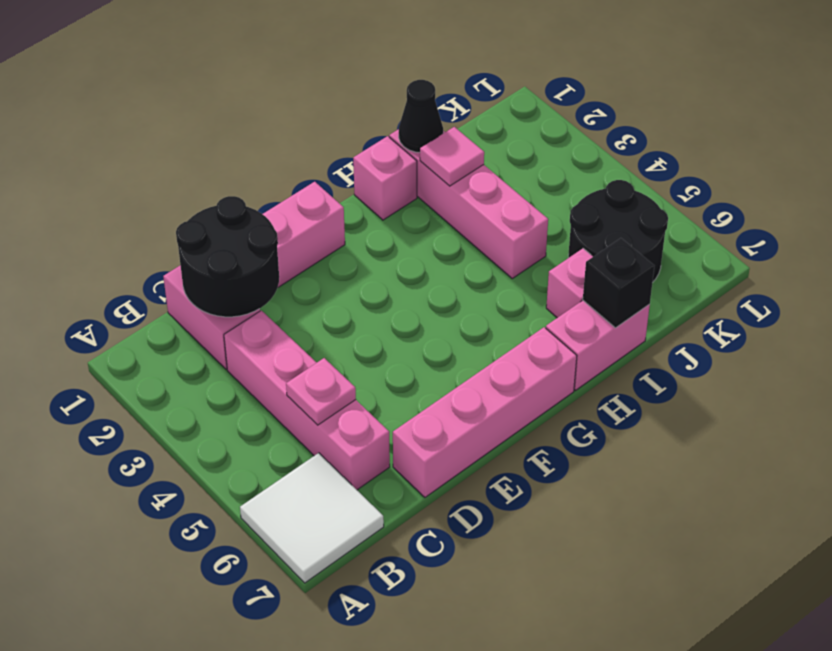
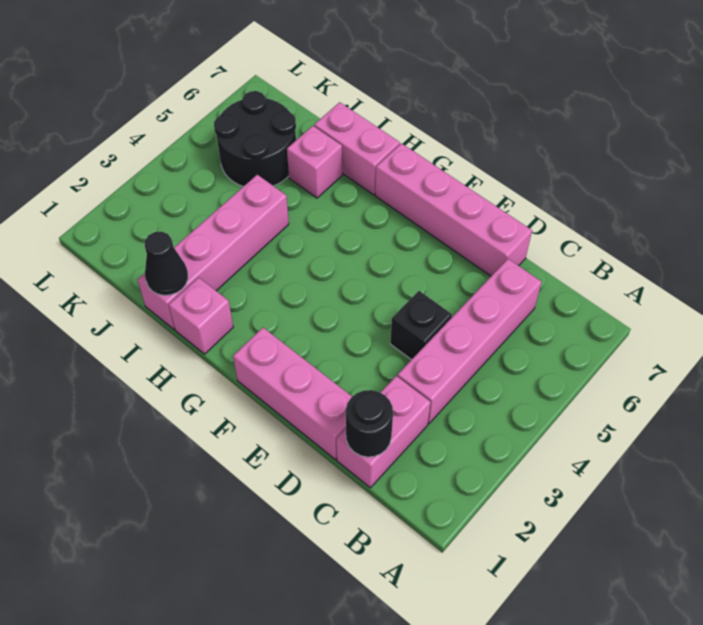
white 2x2 tile [240,453,384,583] -> none
black 2x2 round brick [176,196,279,317] -> black 1x1 round brick [346,390,393,457]
pink 1x1 plate [286,358,356,425] -> none
pink 1x1 tile [420,127,484,186] -> none
black 1x1 brick [583,238,654,328] -> black 1x1 brick moved to [390,291,452,360]

